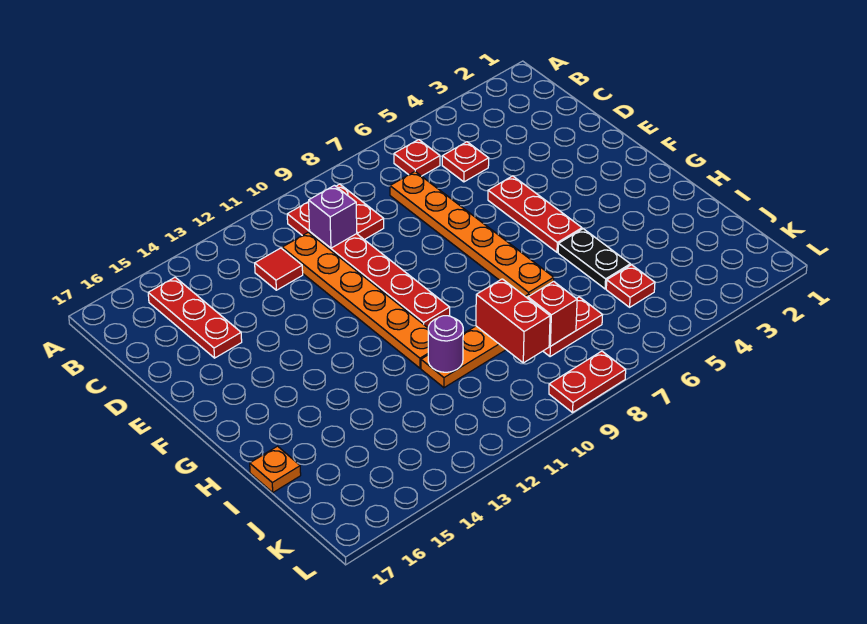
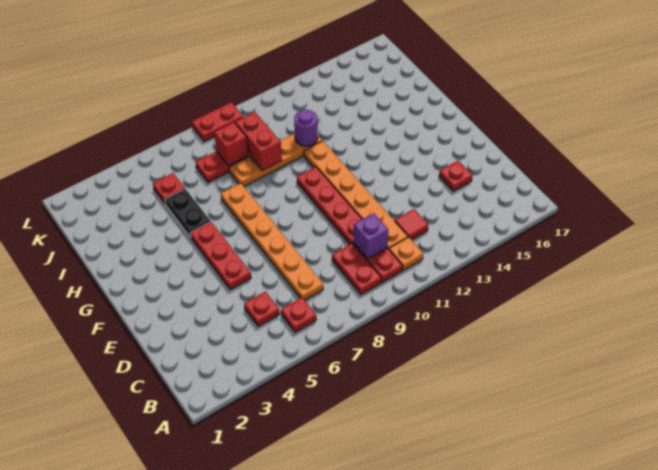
red 1x3 plate [148,277,242,358] -> red 1x1 plate [439,161,472,191]
orange 1x1 plate [250,446,301,492] -> orange 1x1 plate moved to [389,237,423,270]

